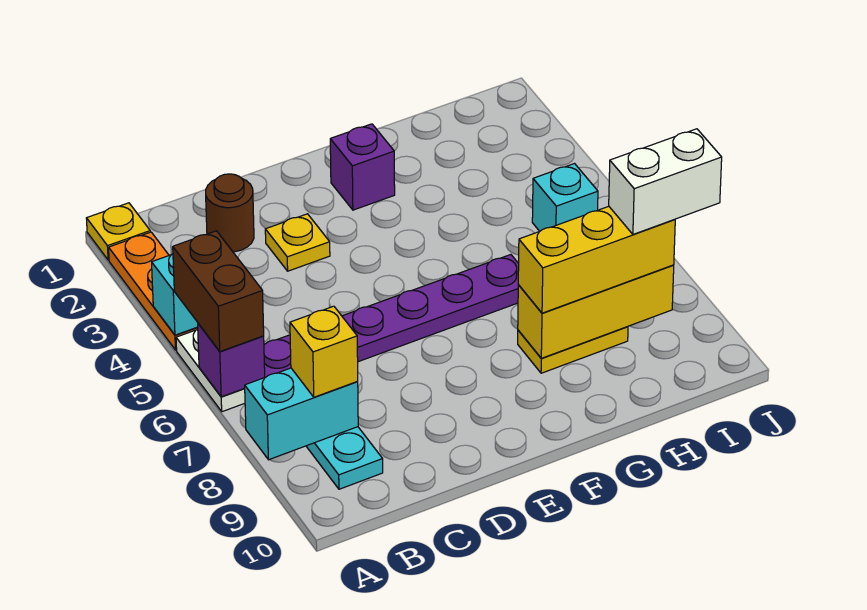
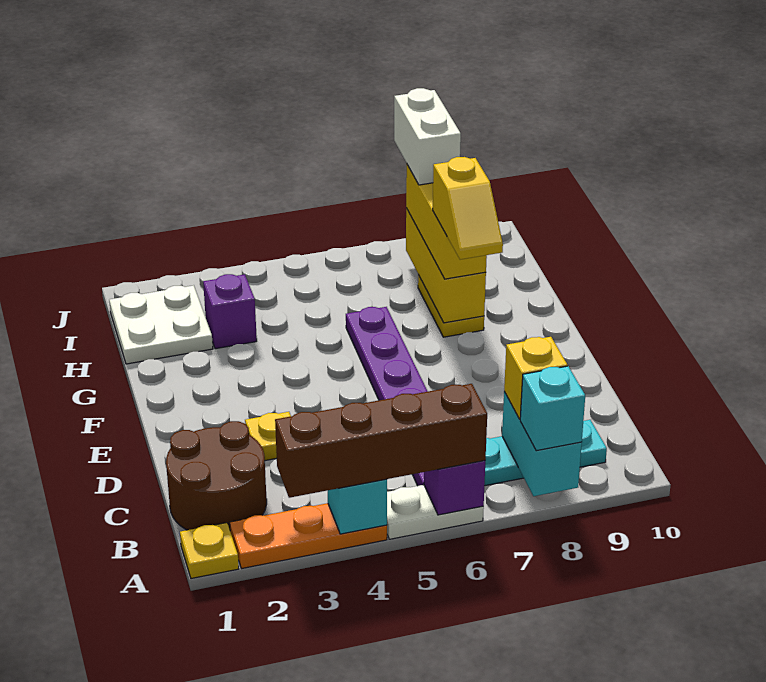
brown 1x2 brick [173,231,264,351] -> brown 1x4 brick [275,384,487,498]
brown 1x1 round brick [206,174,254,252] -> brown 2x2 round brick [166,421,267,530]
purple 1x1 brick [330,124,395,210] -> purple 1x1 brick moved to [203,274,257,349]
none -> yellow 1x2 slope [433,157,503,260]
none -> white 2x2 plate [109,285,213,364]
cyan 1x1 brick [532,164,598,231] -> cyan 1x1 brick moved to [520,366,585,451]

